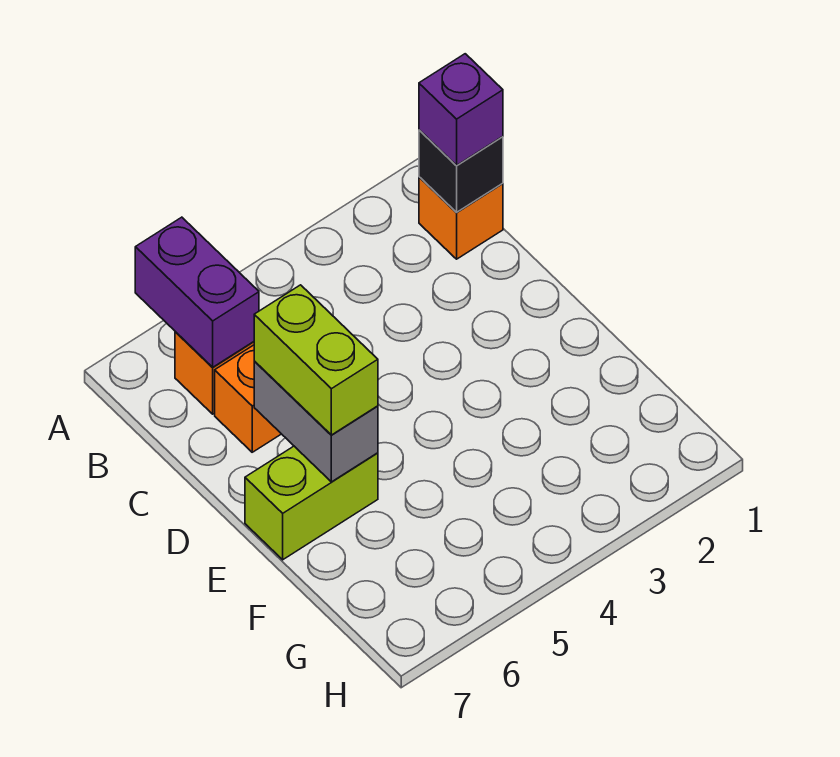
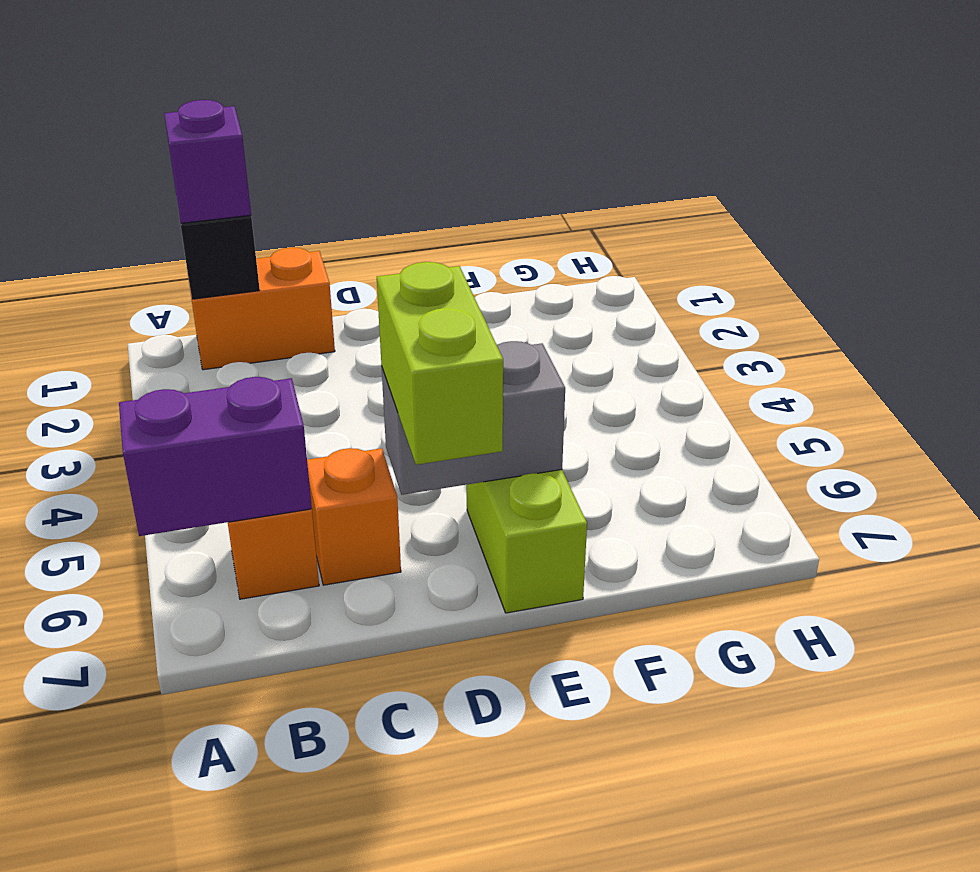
orange 1x1 brick [419,177,503,259] -> orange 1x2 brick [188,247,335,370]
lime 1x2 brick [254,285,378,435] -> lime 1x2 brick turned to [377,262,503,465]

